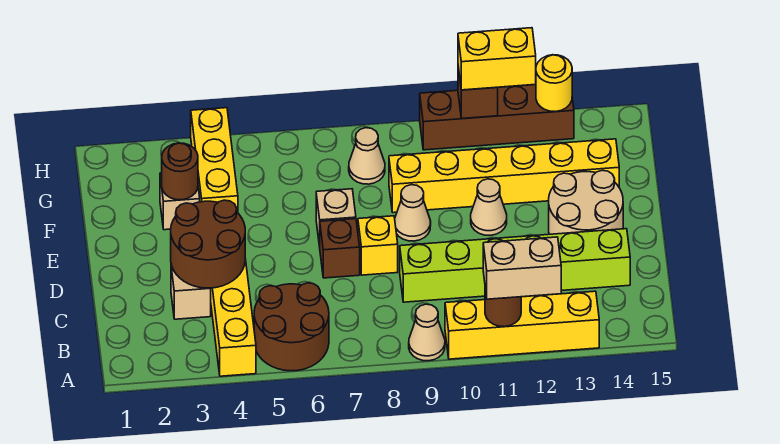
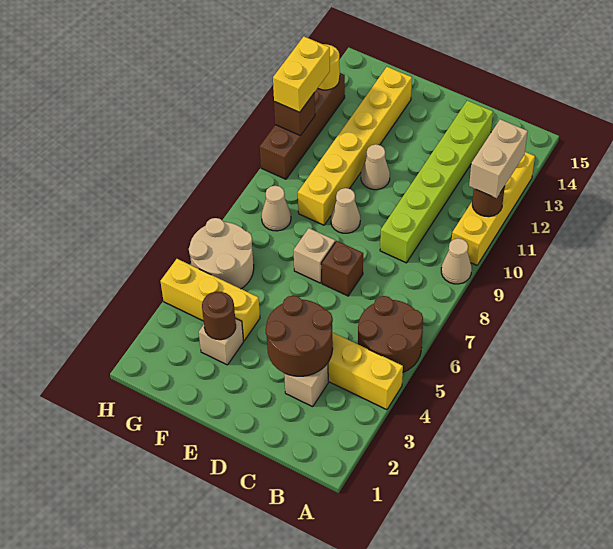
yellow 1x1 brick [358,216,398,275] -> none
tan 2x2 round brick [549,170,623,234] -> tan 2x2 round brick moved to [189,218,254,289]

